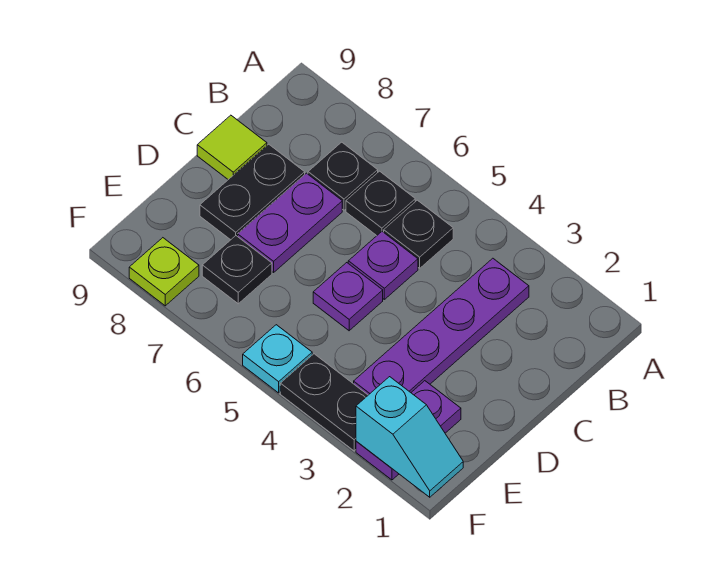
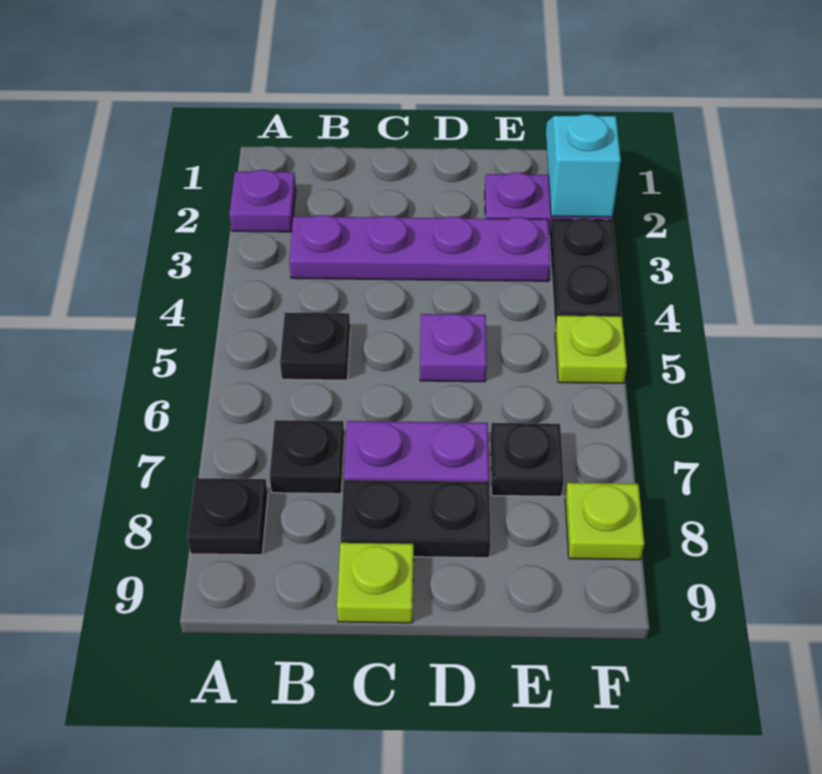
black 1x1 plate [346,171,415,236] -> black 1x1 plate moved to [187,478,268,555]
purple 1x1 plate [348,232,418,299] -> purple 1x1 plate moved to [229,170,296,232]
lime 1x1 tile [197,115,267,180] -> lime 1x1 plate [337,543,414,623]
cyan 1x1 plate [243,325,312,393] -> lime 1x1 plate [555,315,627,383]

